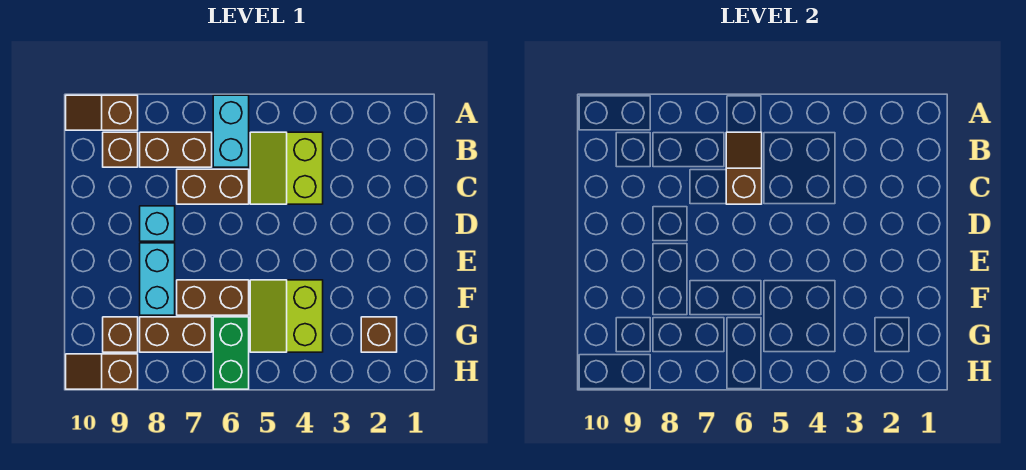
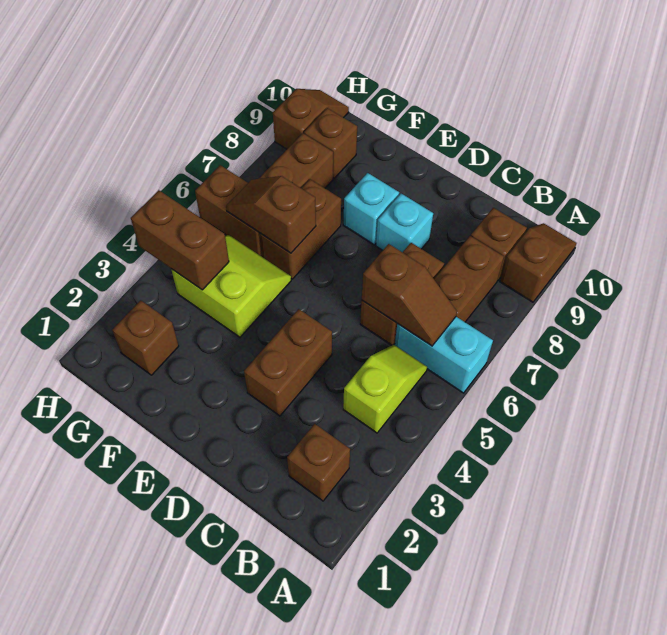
none -> brown 1x1 brick [287,424,350,501]
lime 2x2 slope [250,132,323,204] -> lime 1x2 slope [343,345,427,433]
none -> brown 1x2 brick [244,309,332,416]
cyan 1x2 brick [140,243,175,315] -> cyan 1x1 brick [343,173,399,245]
none -> brown 1x2 slope [226,176,316,253]
none -> brown 1x2 brick [131,190,229,290]
green 1x2 brick [213,317,249,389] -> brown 1x2 brick [195,165,262,256]

